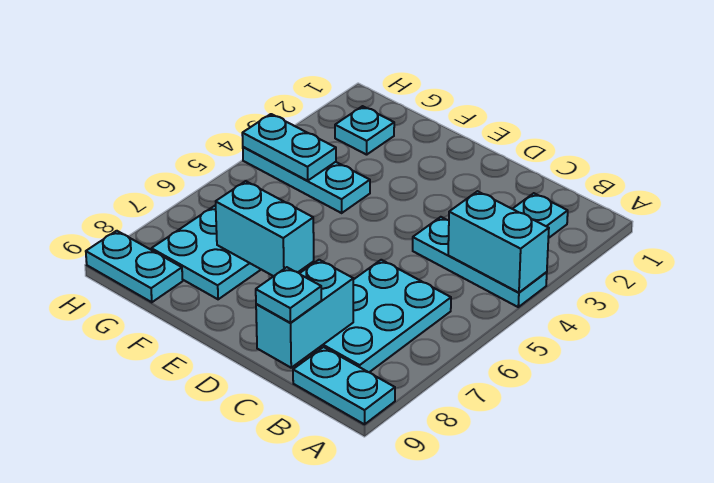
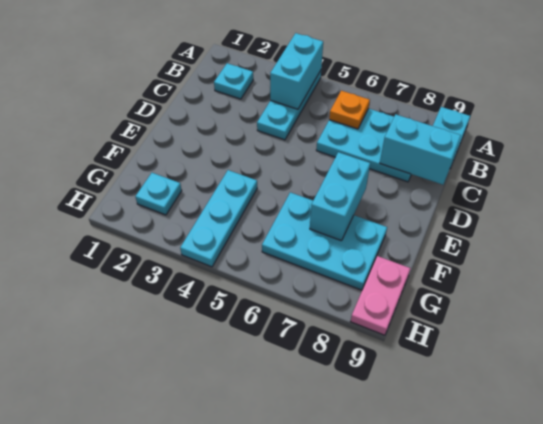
none -> orange 1x1 plate [329,91,370,129]
cyan 1x1 plate [256,267,321,323] -> none
cyan 1x2 plate [242,114,336,181] -> none
cyan 1x2 plate [86,231,183,302] -> pink 1x2 plate [350,256,411,335]

